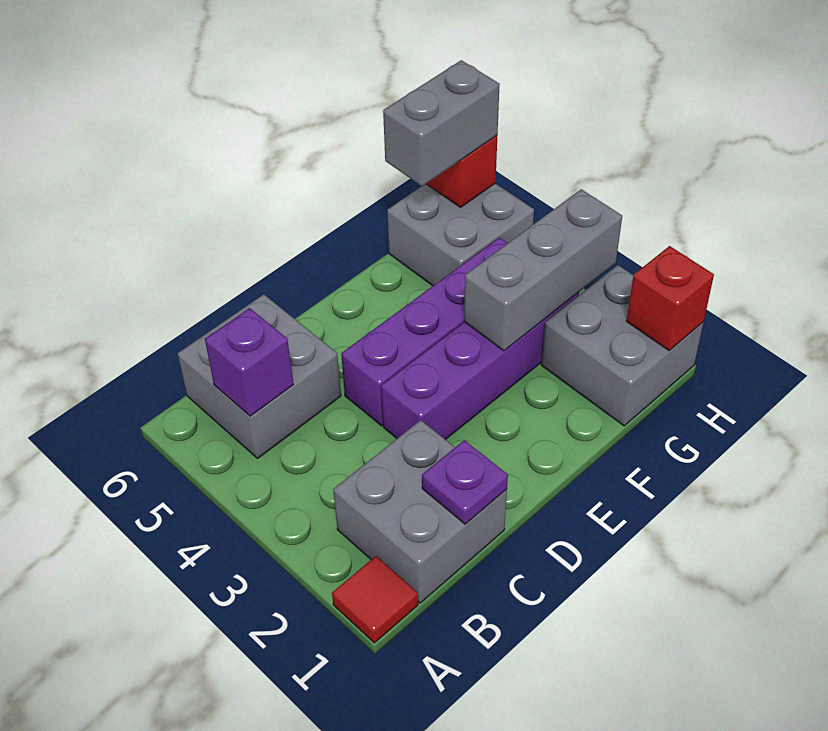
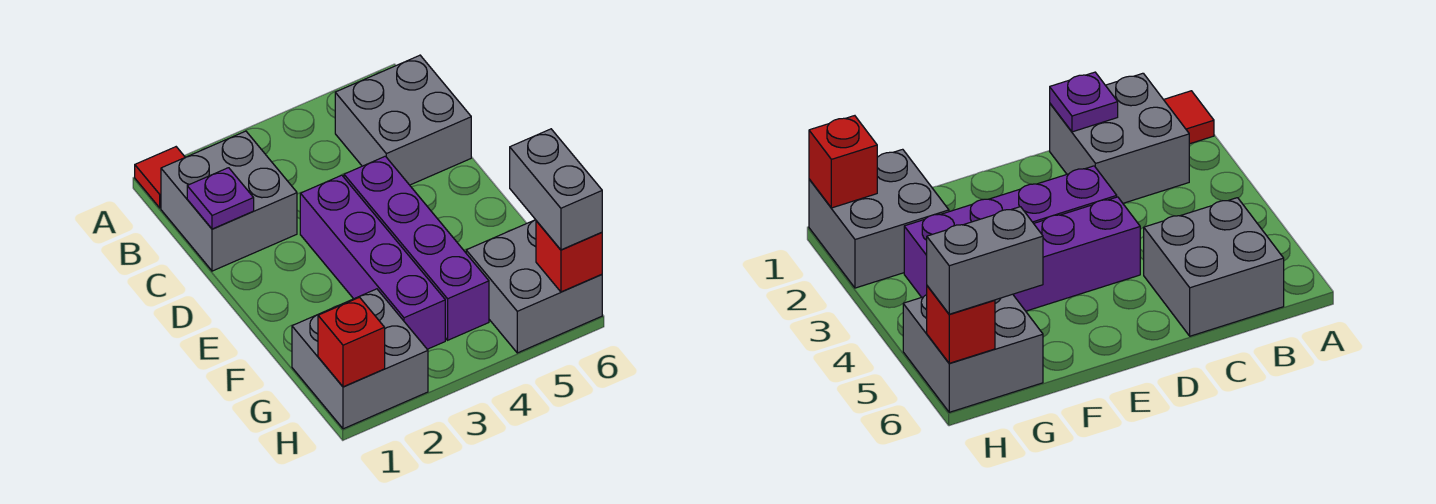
purple 1x1 brick [205,308,293,416] -> none
grey 1x3 brick [464,189,622,351] -> none

